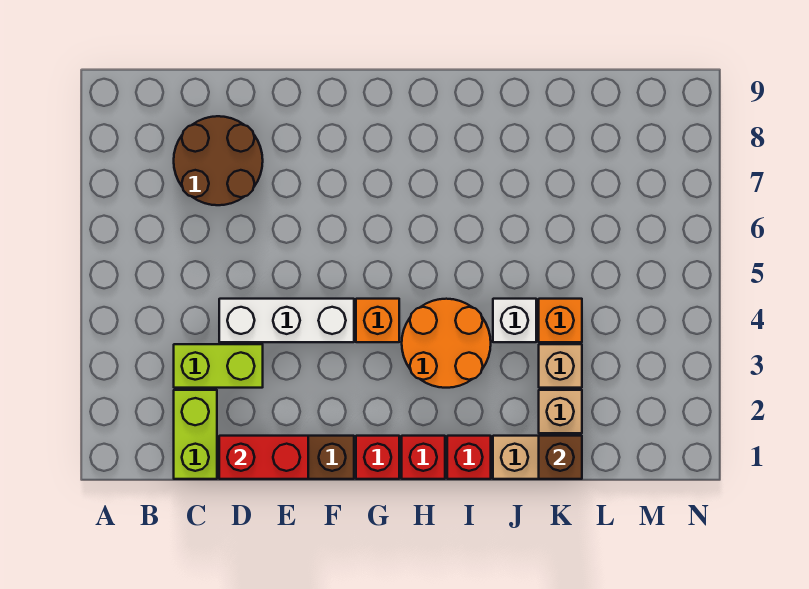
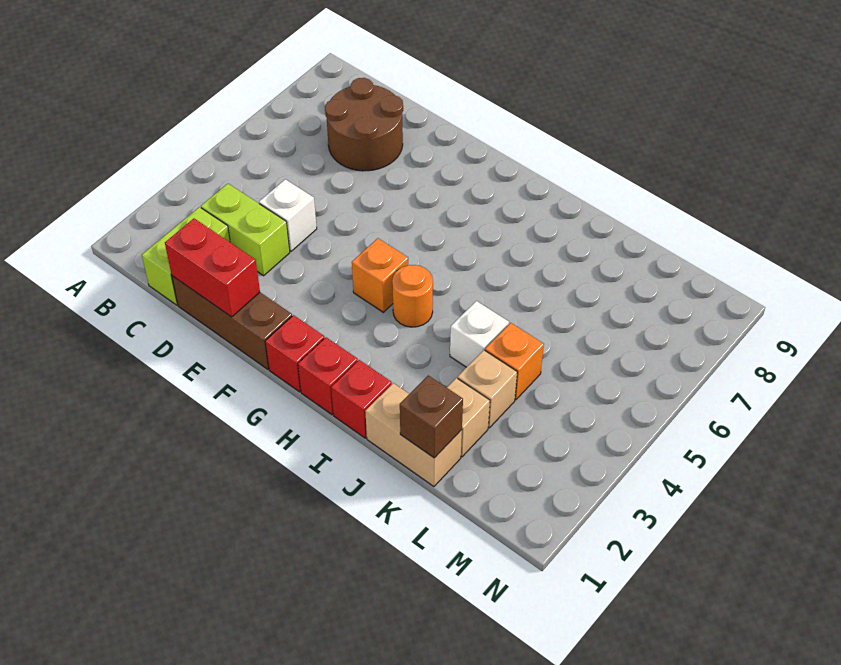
white 1x3 brick [219,299,354,342] -> white 1x1 brick [259,179,317,251]
orange 2x2 round brick [402,299,491,388] -> orange 1x1 round brick [392,265,433,327]

